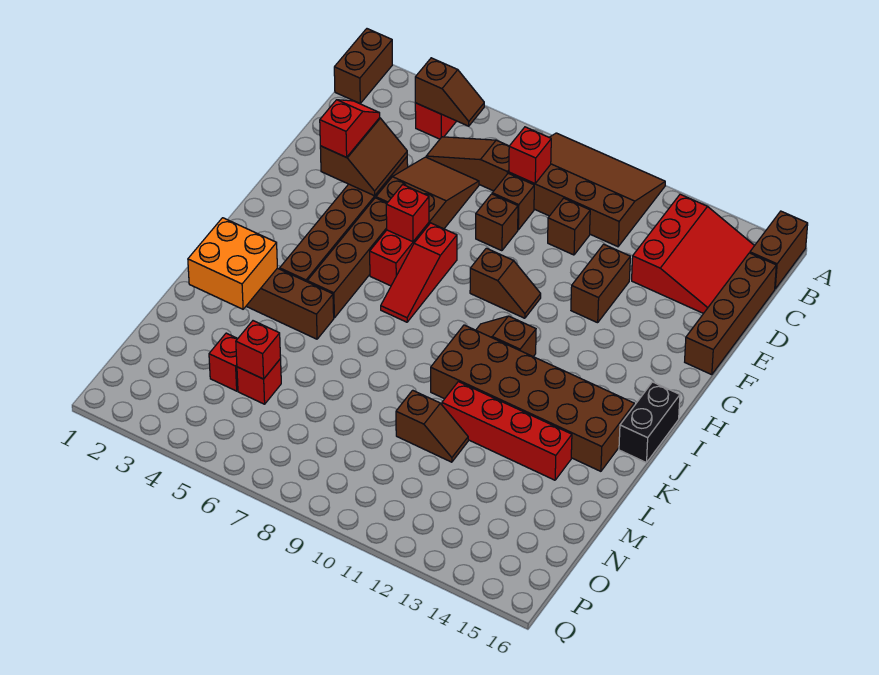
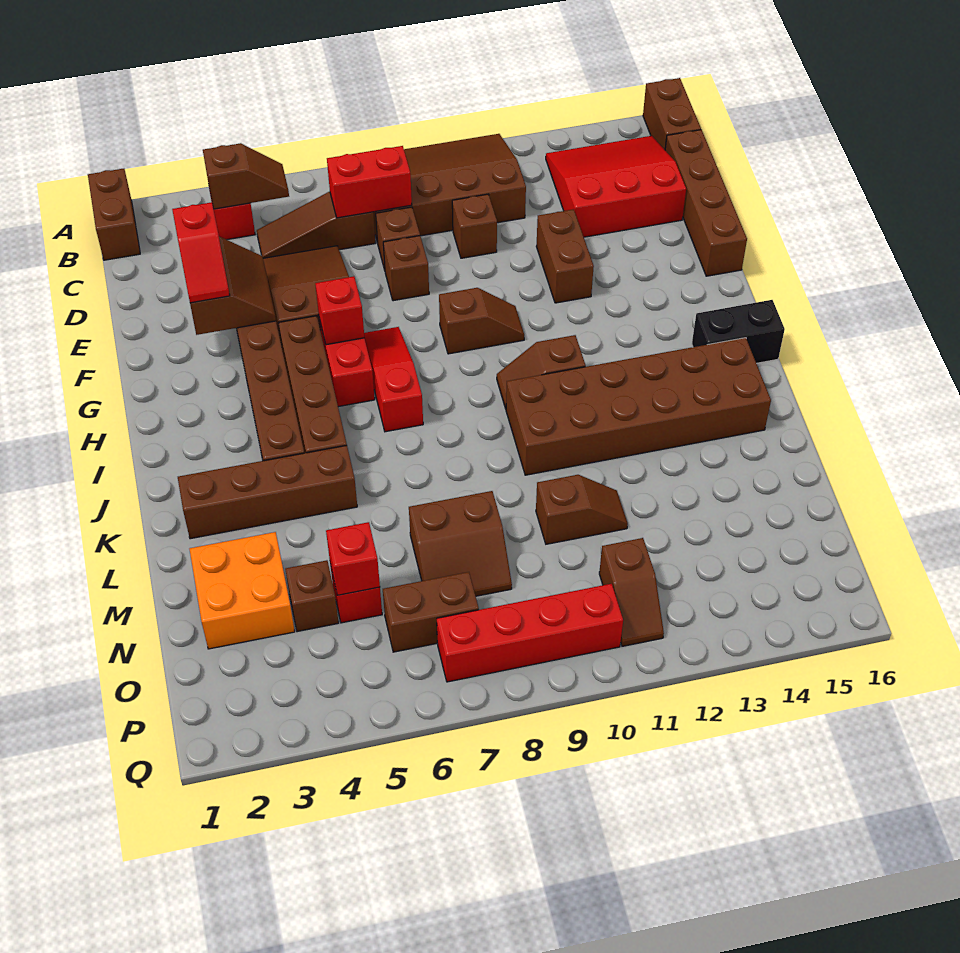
red 3x3 slope [632,194,754,314] -> red 3x3 slope turned to [546,136,686,237]
red 1x1 brick [509,127,551,184] -> red 1x2 brick [327,146,412,218]
red 1x2 slope [320,100,380,157] -> red 1x2 slope turned to [172,202,230,303]
red 1x3 slope [381,223,457,322] -> red 1x3 slope turned to [364,327,423,432]
black 1x2 brick [619,382,680,463] -> black 1x2 brick turned to [692,300,785,363]
orange 2x2 brick [188,218,277,309] -> orange 2x2 brick moved to [190,532,295,649]
red 1x4 brick [442,382,572,480] -> red 1x4 brick moved to [437,584,623,682]
none -> brown 2x2 slope [409,491,512,596]
red 1x1 brick [209,333,238,391] -> brown 1x1 brick [285,560,339,632]
none -> brown 1x2 brick [383,572,479,652]
none -> brown 1x2 slope [599,538,664,646]

